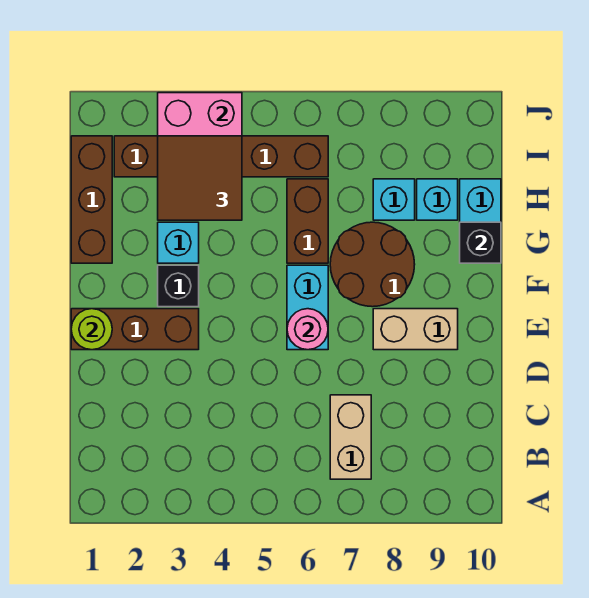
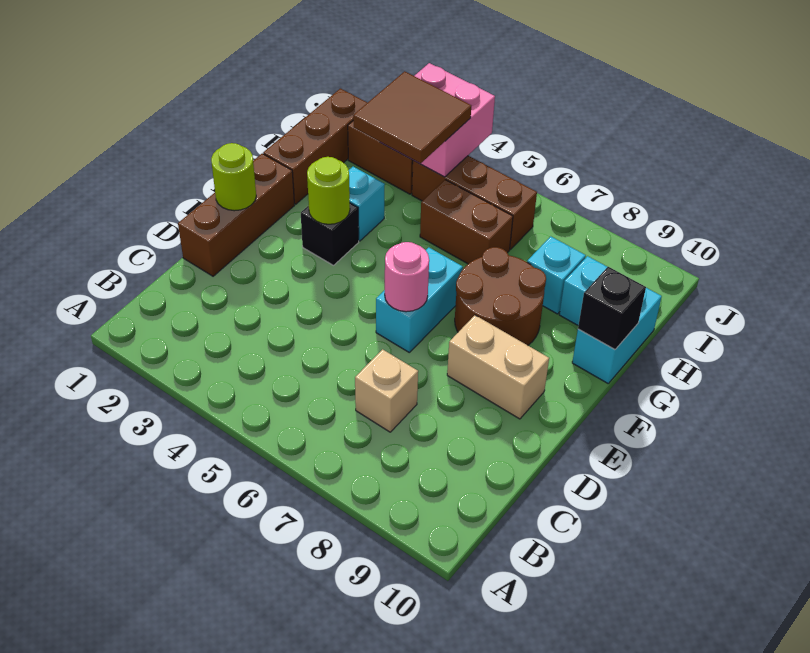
tan 1x2 brick [330,395,371,479] -> tan 1x1 brick [355,349,418,432]
brown 1x3 brick [71,309,199,350] -> brown 1x3 brick turned to [178,154,295,276]
none -> lime 1x1 round brick [307,157,350,224]
brown 1x2 brick [287,179,328,263] -> brown 1x2 brick turned to [420,180,513,264]

